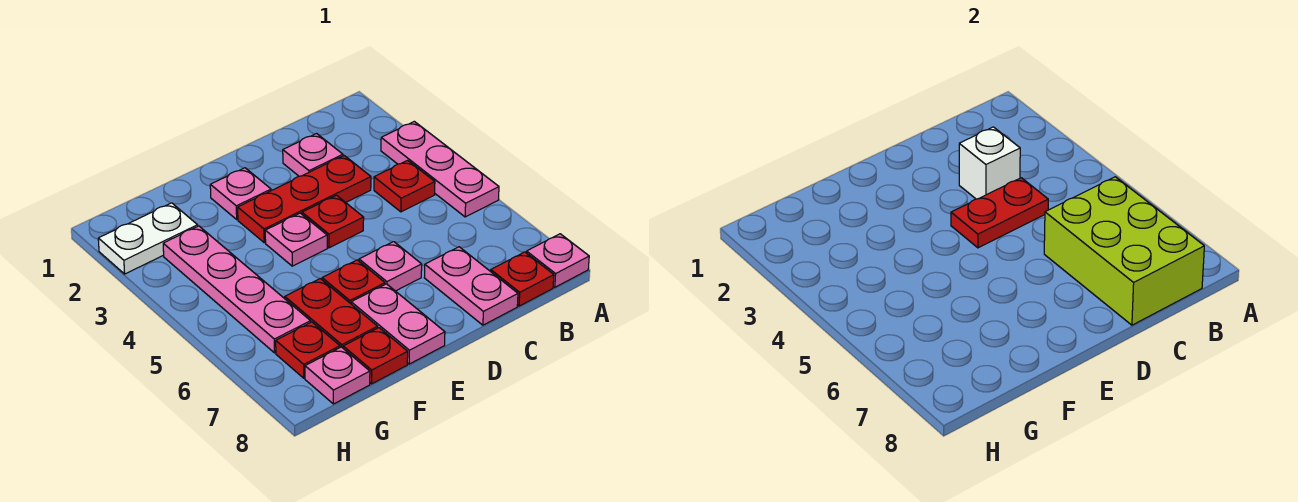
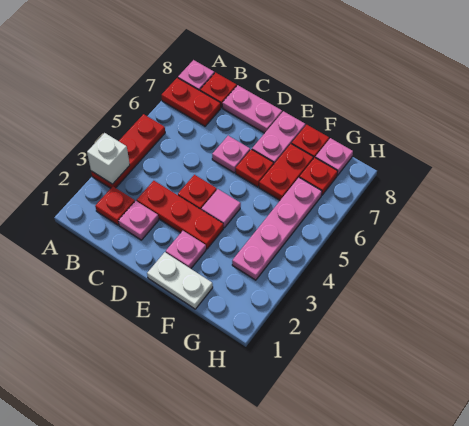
pink 1x3 plate [381,121,499,217] -> red 1x3 plate [91,114,165,188]
red 1x1 plate [374,160,435,212] -> red 1x1 plate moved to [95,187,135,225]
lime 2x3 brick [1044,177,1204,325] -> none
white 1x1 brick [959,127,1020,199] -> white 1x1 brick moved to [87,133,130,184]
red 1x2 plate [951,178,1048,248] -> red 1x2 plate moved to [161,78,221,126]
pink 1x2 plate [424,247,518,325] -> pink 1x2 plate turned to [222,85,282,133]
pink 1x1 plate [265,213,327,266] -> pink 1x1 tile [201,189,241,228]
white 1x2 plate [98,203,198,274] -> white 1x2 plate moved to [147,252,213,309]

